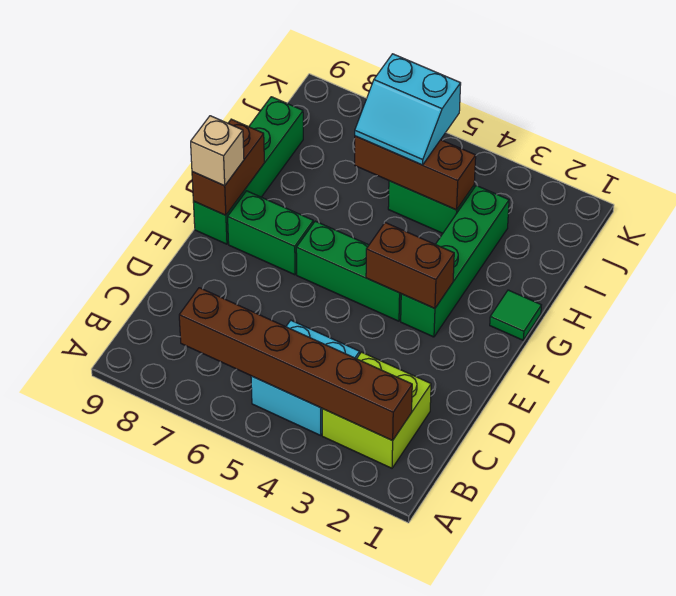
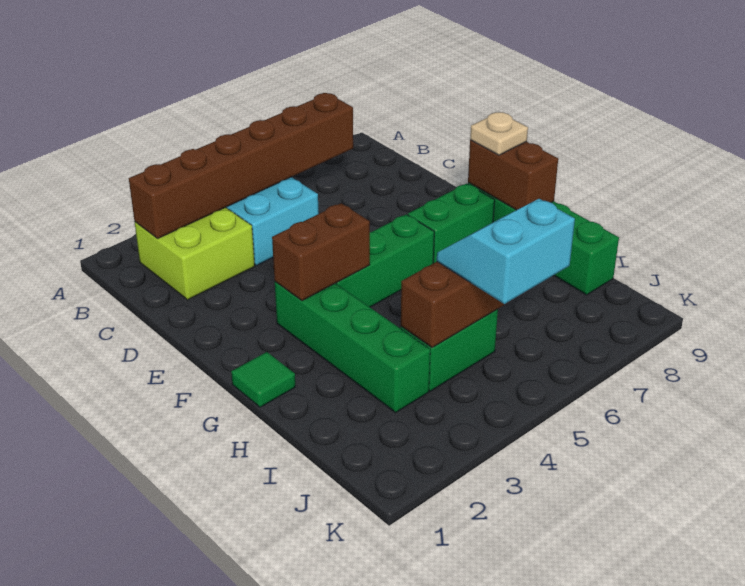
tan 1x1 brick [191,116,244,186] -> tan 1x1 plate [470,112,528,155]

